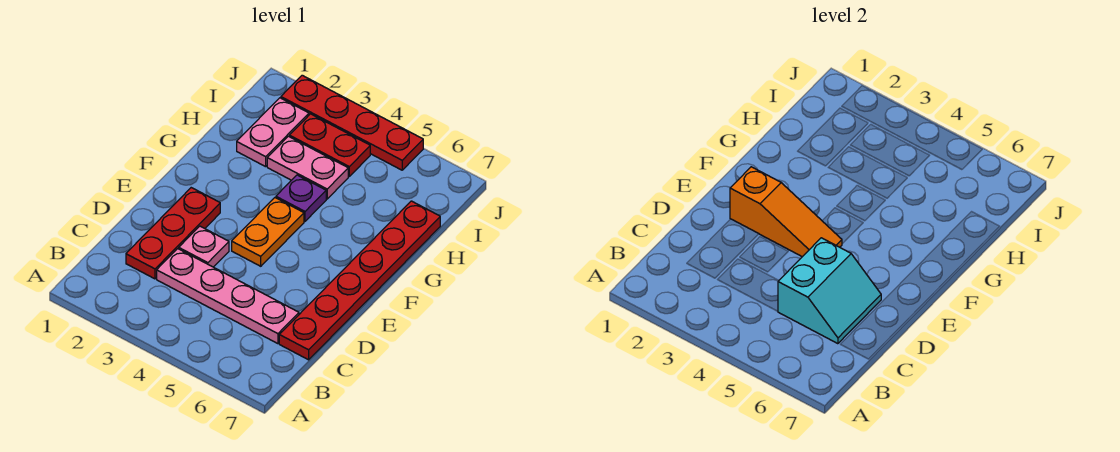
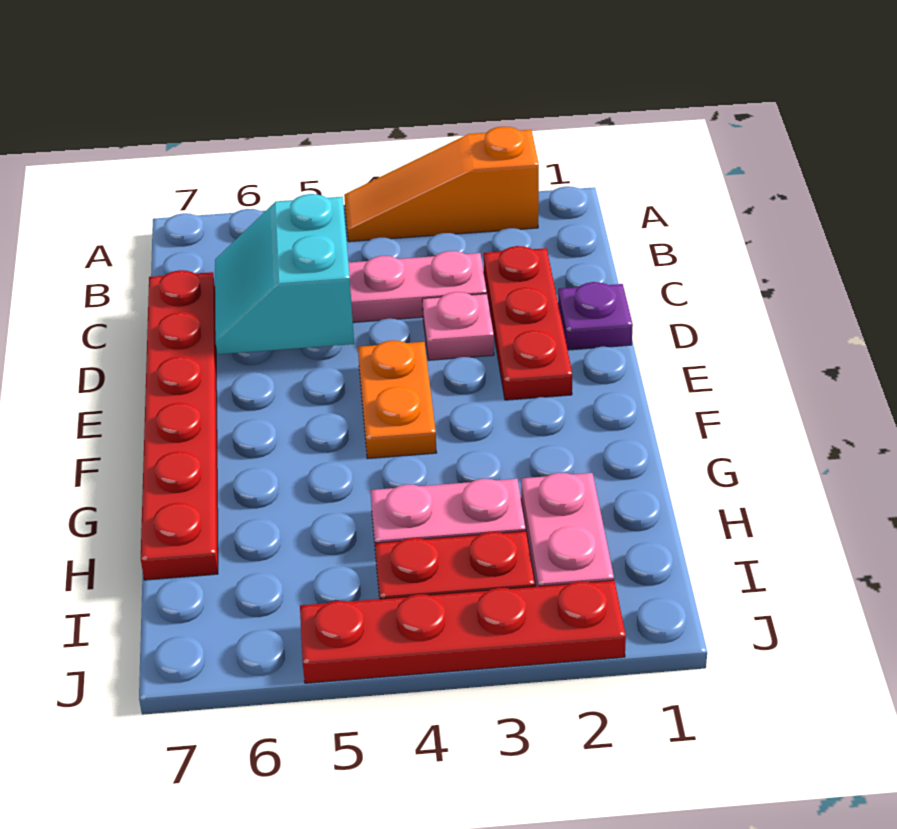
orange 1x3 slope [730,167,842,257] -> orange 1x3 slope moved to [344,127,539,242]
purple 1x1 plate [276,175,326,221] -> purple 1x1 plate moved to [558,282,633,350]

